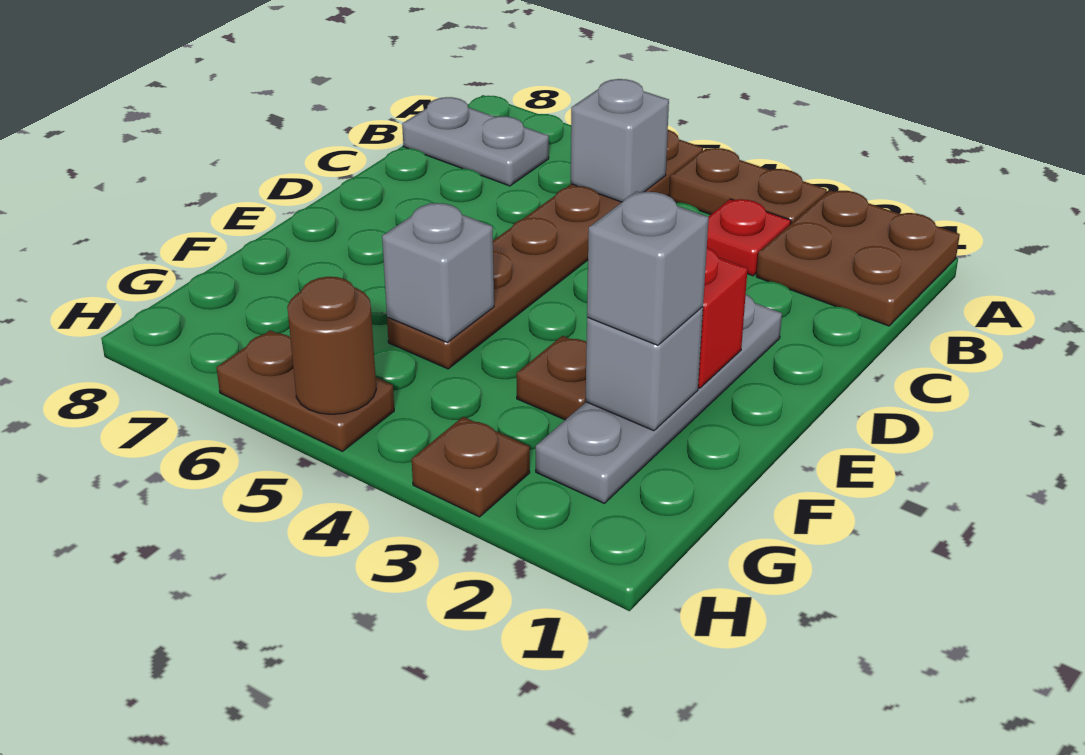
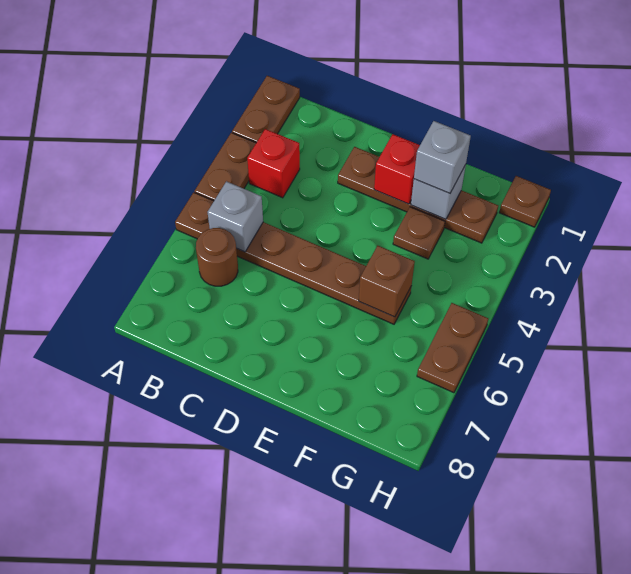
brown 2x2 plate [756,190,960,326] -> brown 1x2 plate [232,76,300,143]
red 1x1 plate [707,199,791,276] -> red 1x1 brick [247,129,300,198]
grey 1x2 plate [402,97,549,186] -> none
grey 1x4 plate [536,295,782,503] -> brown 1x4 plate [338,147,498,243]
grey 1x1 brick [382,203,494,342] -> brown 1x1 brick [359,246,415,317]
brown 1x1 plate [412,417,530,517] -> brown 1x1 plate moved to [499,176,551,227]
brown 1x1 round brick [287,277,376,414] -> brown 1x1 round brick moved to [196,228,238,286]

